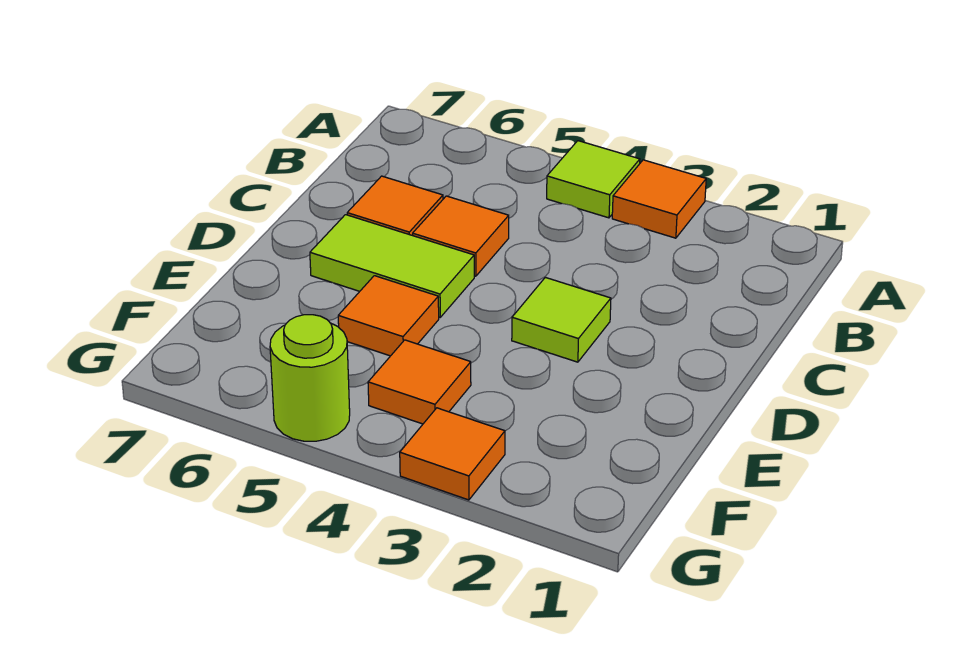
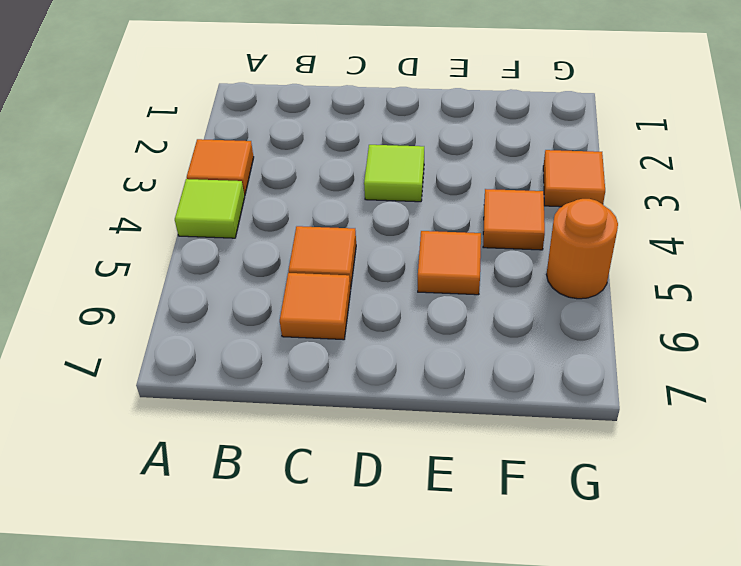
lime 1x2 tile [310,215,474,317] -> none
lime 1x1 round brick [270,315,350,441] -> orange 1x1 round brick [546,199,618,299]

